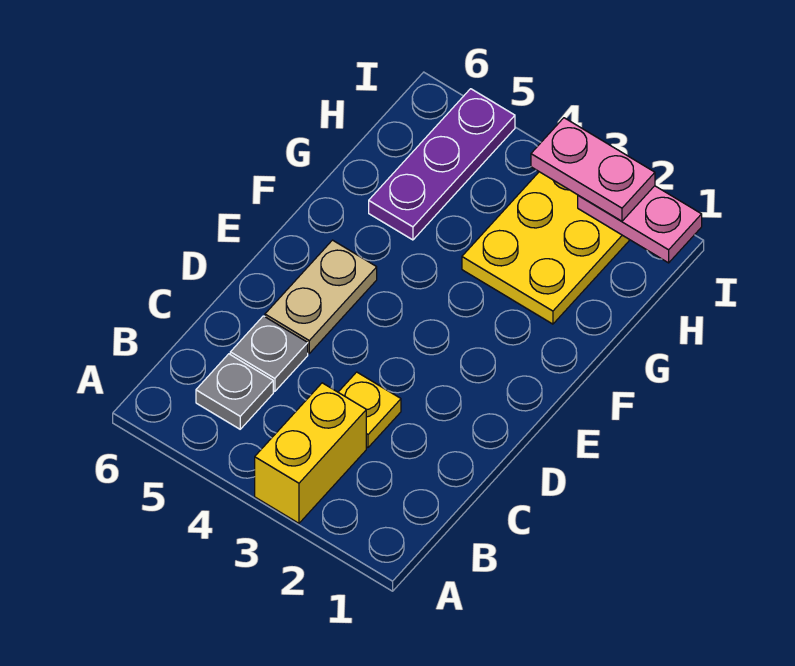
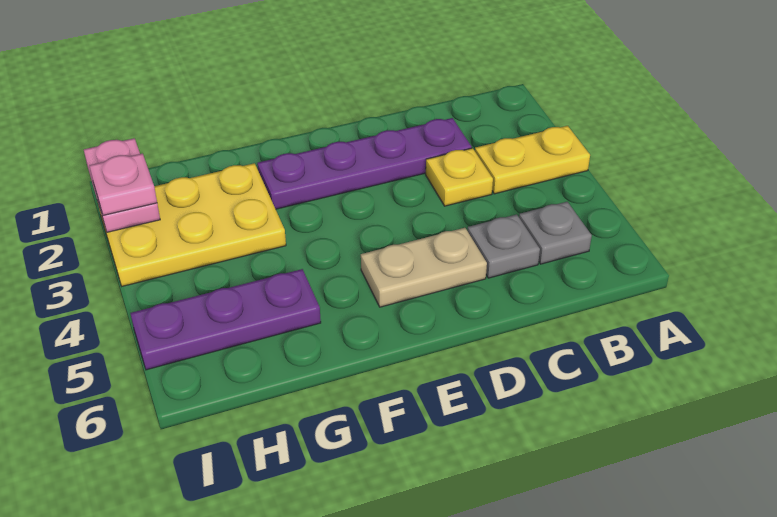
yellow 1x2 brick [255,383,366,523] -> yellow 1x2 plate [475,126,590,194]
none -> purple 1x4 plate [257,118,472,209]
pink 1x2 plate [531,118,655,221] -> pink 1x1 plate [89,153,157,215]

